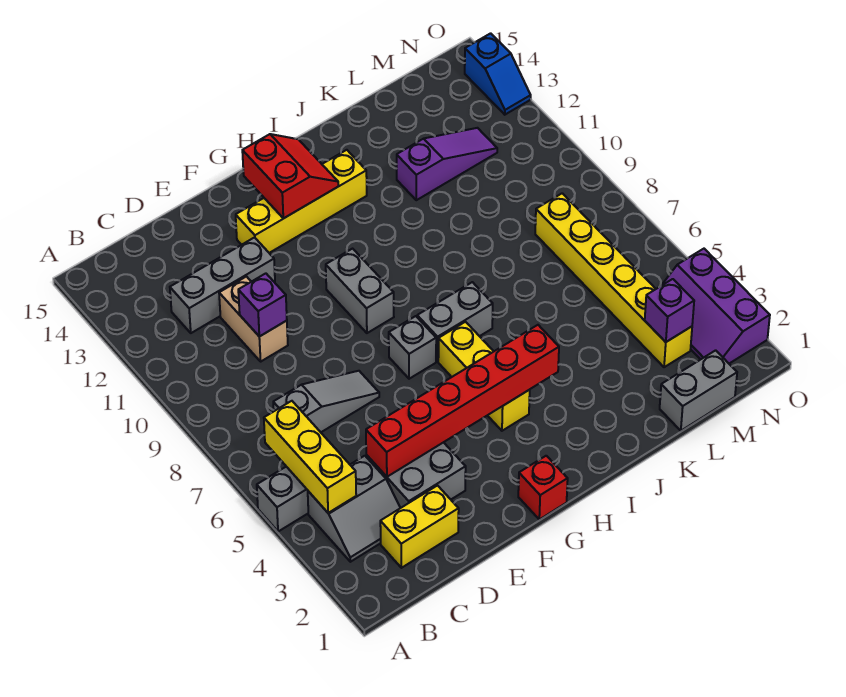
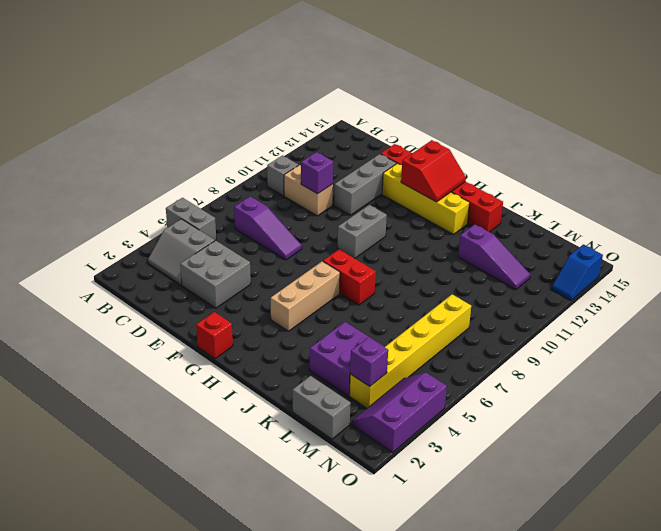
yellow 1x3 brick [264,401,356,513] -> none
yellow 1x2 brick [380,486,459,568] -> none
grey 1x3 slope [273,371,379,432] -> purple 1x3 slope [234,196,302,260]
grey 1x3 brick [170,238,275,333] -> grey 1x3 brick turned to [334,154,397,215]
red 1x6 brick [366,325,559,477] -> red 1x6 brick moved to [381,144,503,232]
tan 1x2 brick [219,277,288,361] -> tan 1x2 brick turned to [284,165,333,216]
grey 1x1 brick [389,316,436,379] -> grey 1x1 brick moved to [267,156,298,196]
yellow 1x3 brick [438,322,530,431] -> tan 1x3 brick [271,261,340,331]
grey 1x2 brick [417,282,493,362] -> red 1x2 brick [323,250,376,305]
none -> purple 2x2 brick [310,322,384,396]

